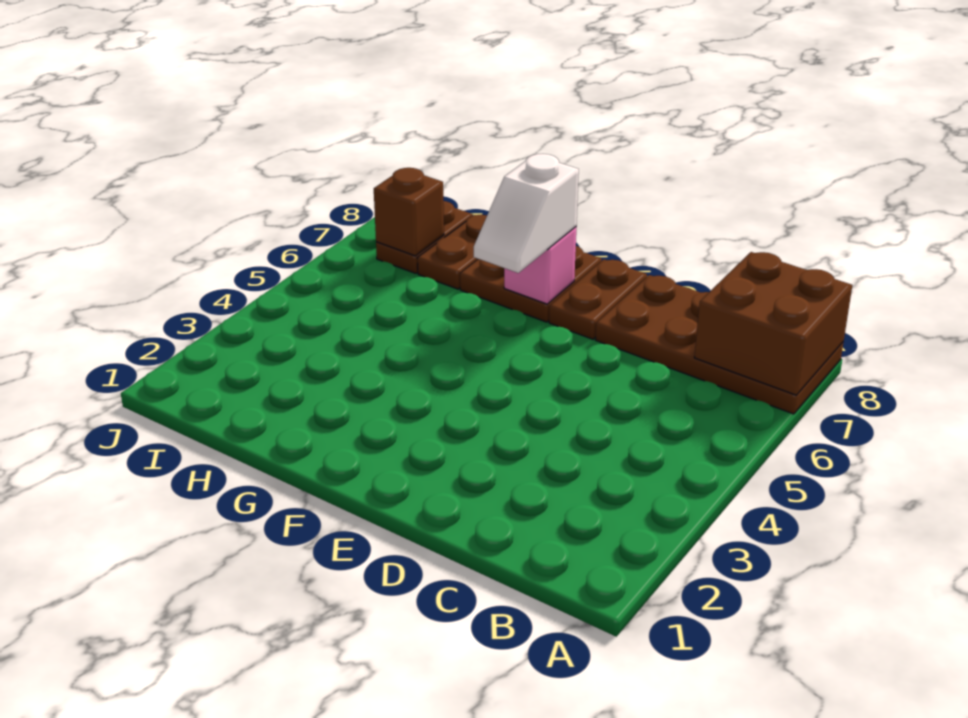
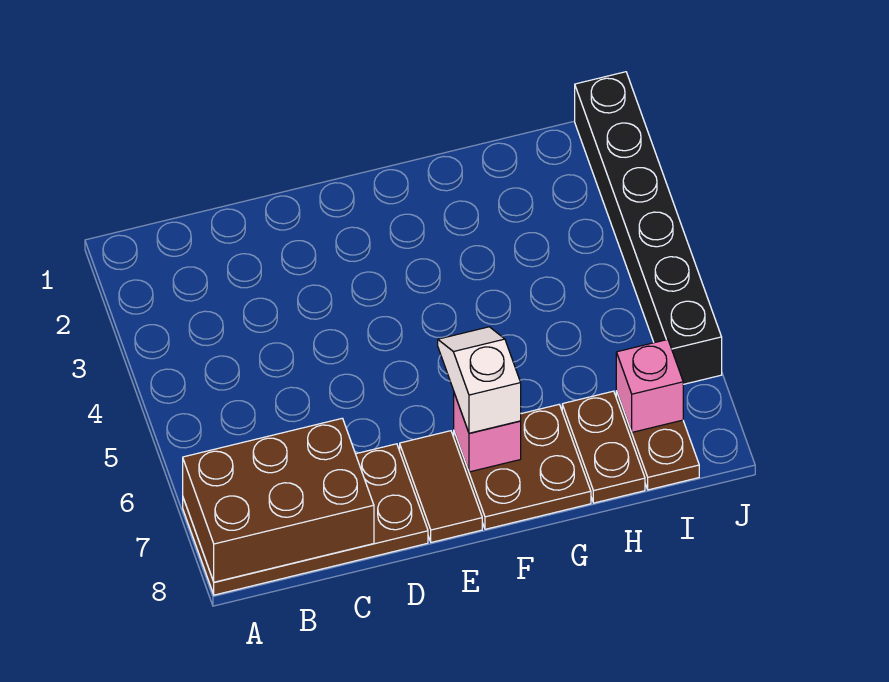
brown 2x2 brick [694,252,852,395] -> brown 2x3 brick [183,418,374,582]
brown 1x2 plate [549,259,647,339] -> brown 1x2 tile [400,431,482,542]
brown 1x1 brick [374,168,444,256] -> pink 1x1 brick [616,339,683,432]
none -> black 1x6 brick [575,72,722,384]

